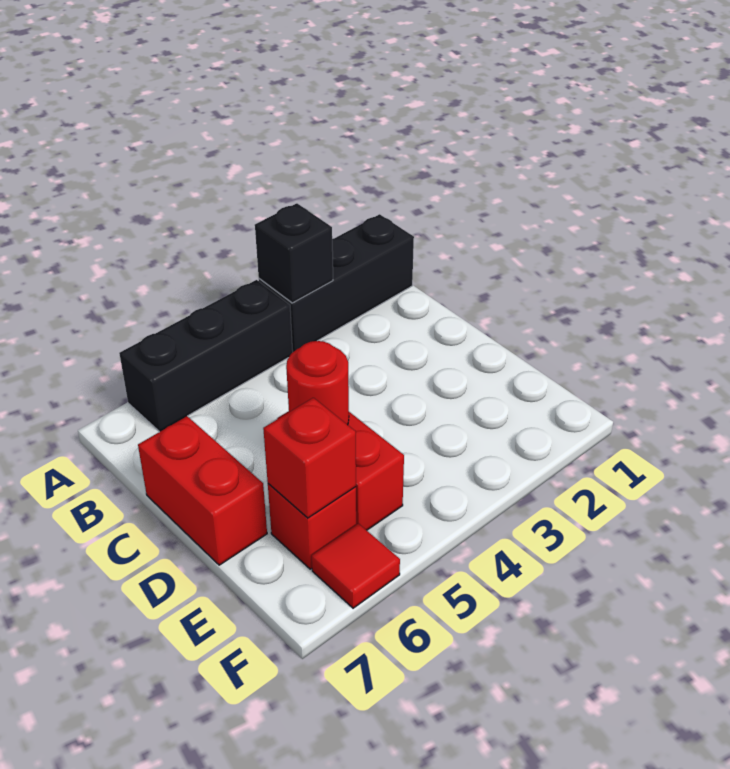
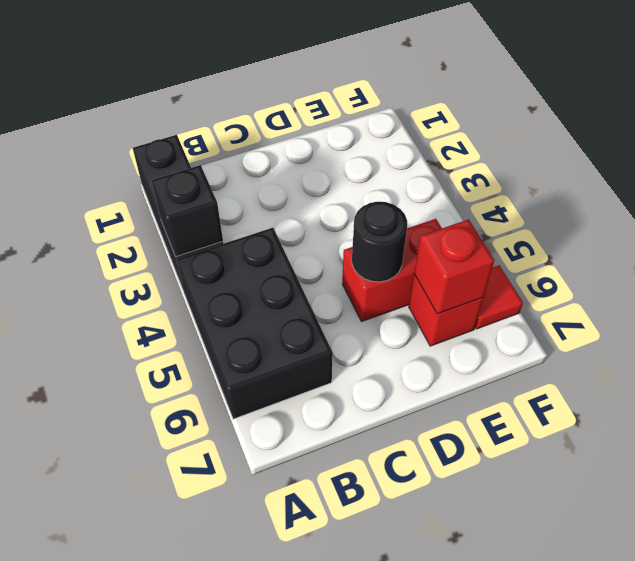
black 1x3 brick [119,280,293,432] -> black 2x3 brick [176,228,333,419]
red 1x2 brick [138,416,267,565] -> none
red 1x1 round brick [286,341,349,425] -> black 1x1 round brick [352,202,407,282]

